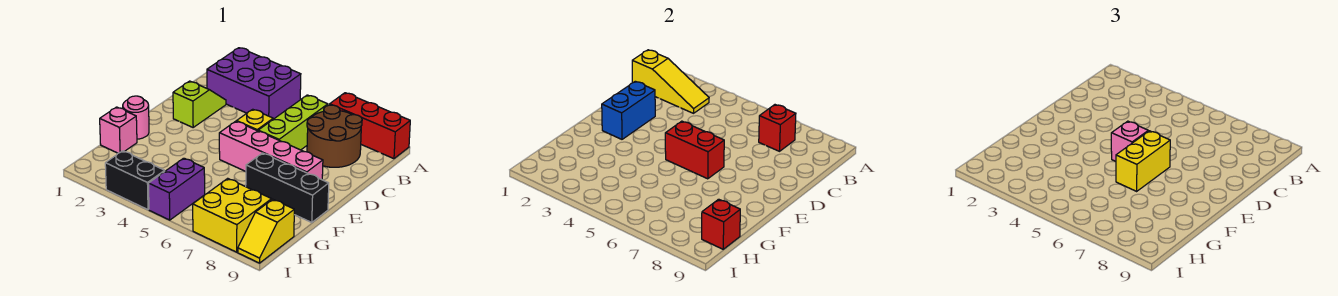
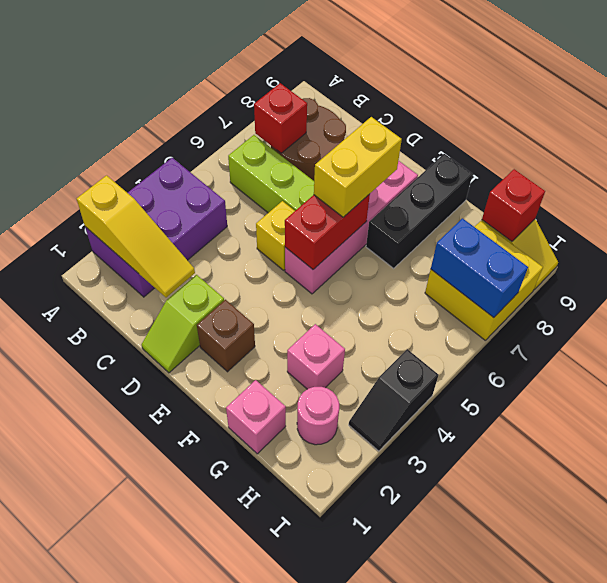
red 1x3 brick [330,93,410,159] -> none
yellow 1x3 slope [632,50,709,113] -> yellow 1x3 slope turned to [77,175,195,297]
lime 1x2 slope [173,81,226,127] -> lime 1x2 slope turned to [141,275,224,373]
blue 1x2 brick [602,81,655,139] -> blue 1x2 brick moved to [431,218,528,318]
none -> brown 1x1 brick [197,300,255,372]
pink 1x1 brick [1111,121,1148,161] -> pink 1x1 brick moved to [287,324,345,389]
yellow 1x2 brick [1116,131,1170,191] -> yellow 1x2 brick turned to [314,117,402,217]
pink 1x1 round brick [123,96,149,139] -> pink 1x1 round brick moved to [297,387,339,445]
purple 1x2 brick [149,158,205,220] -> none
black 1x2 brick [105,151,165,210] -> black 1x2 slope [349,349,439,451]

